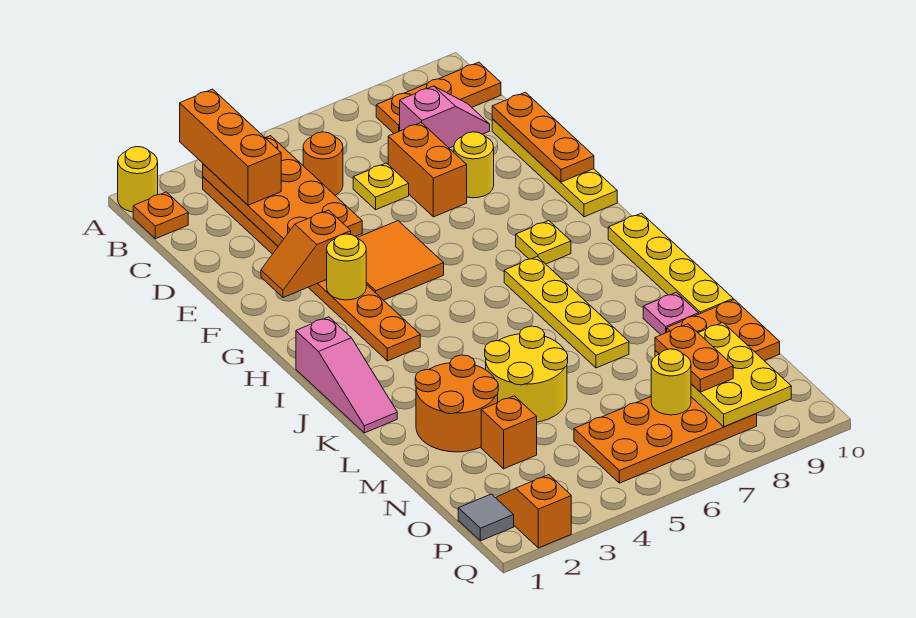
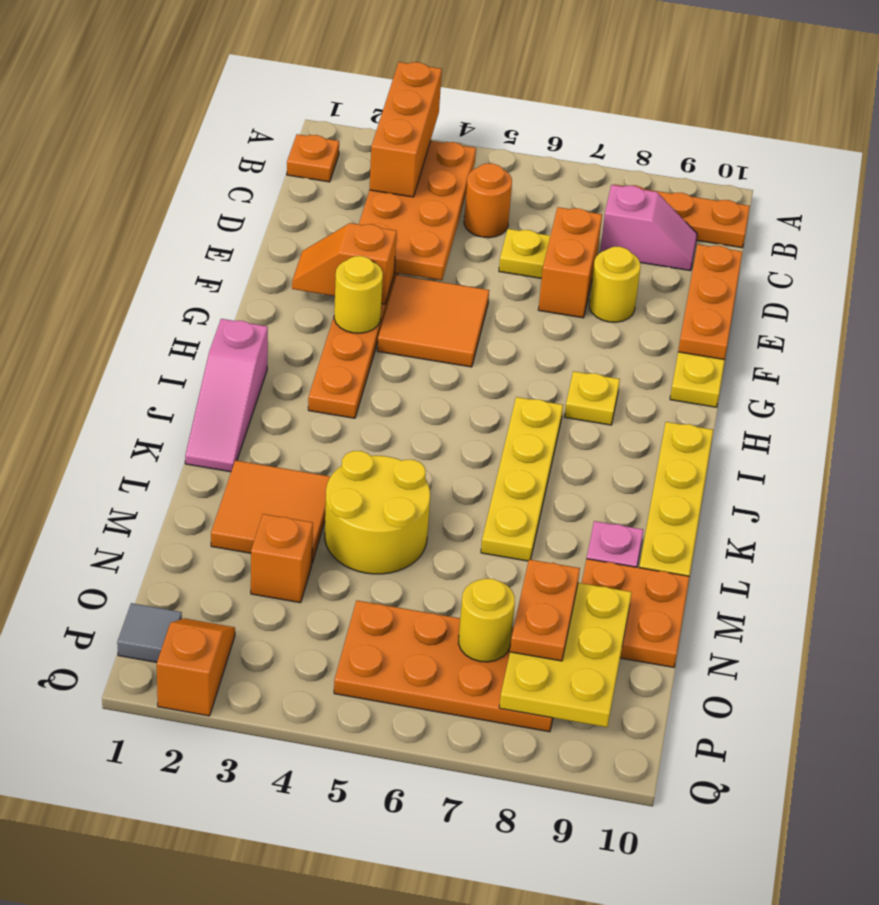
yellow 1x1 round brick [118,147,158,212] -> none
orange 2x2 round brick [415,355,498,452] -> orange 2x2 tile [211,460,331,563]

